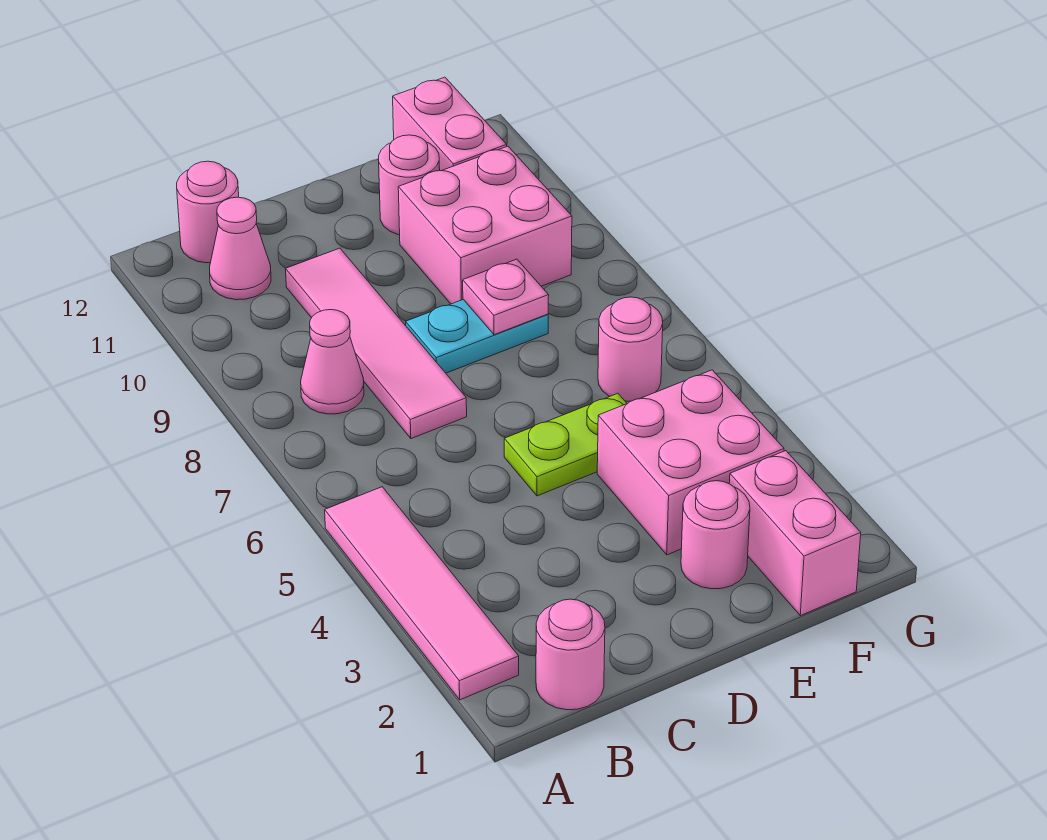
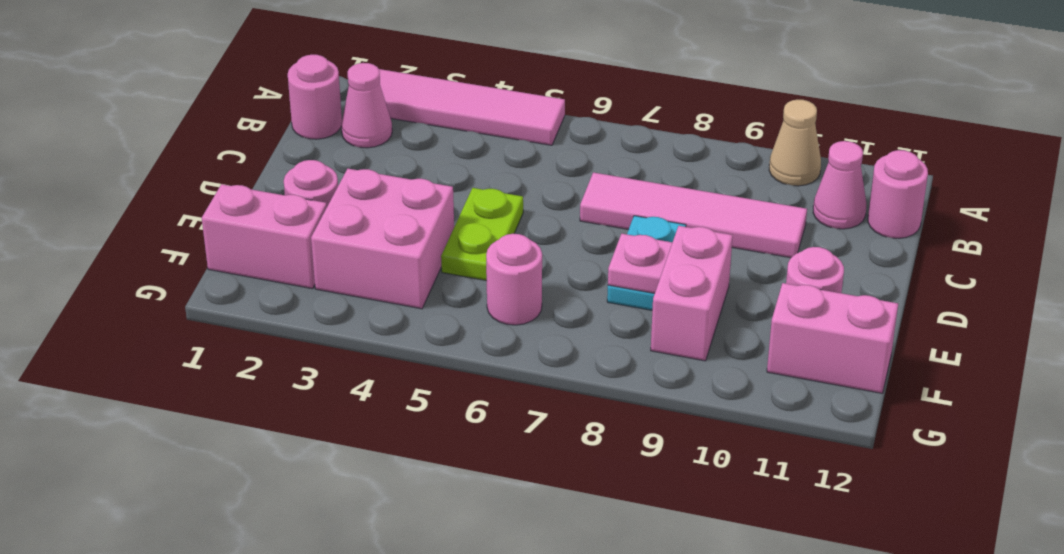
none -> tan 1x1 cone [769,100,821,186]
pink 1x1 cone [301,310,364,414] -> pink 1x1 cone moved to [341,63,392,148]
pink 2x2 brick [398,146,572,304] -> pink 1x2 brick [651,226,733,361]

